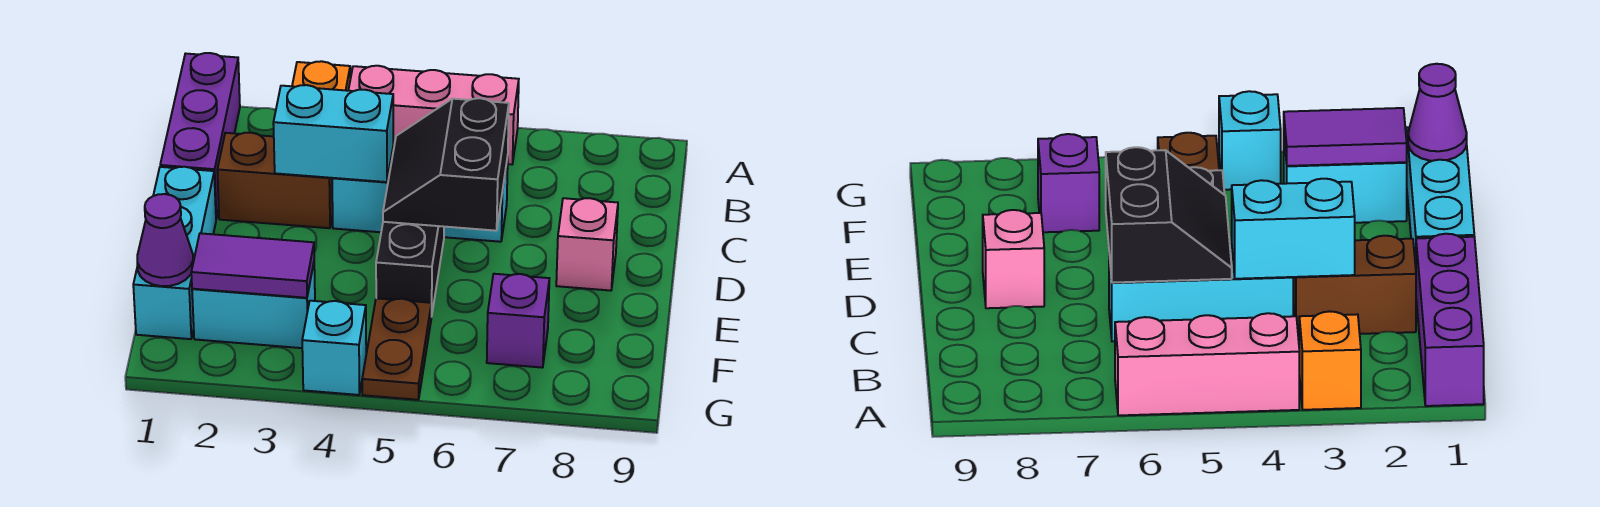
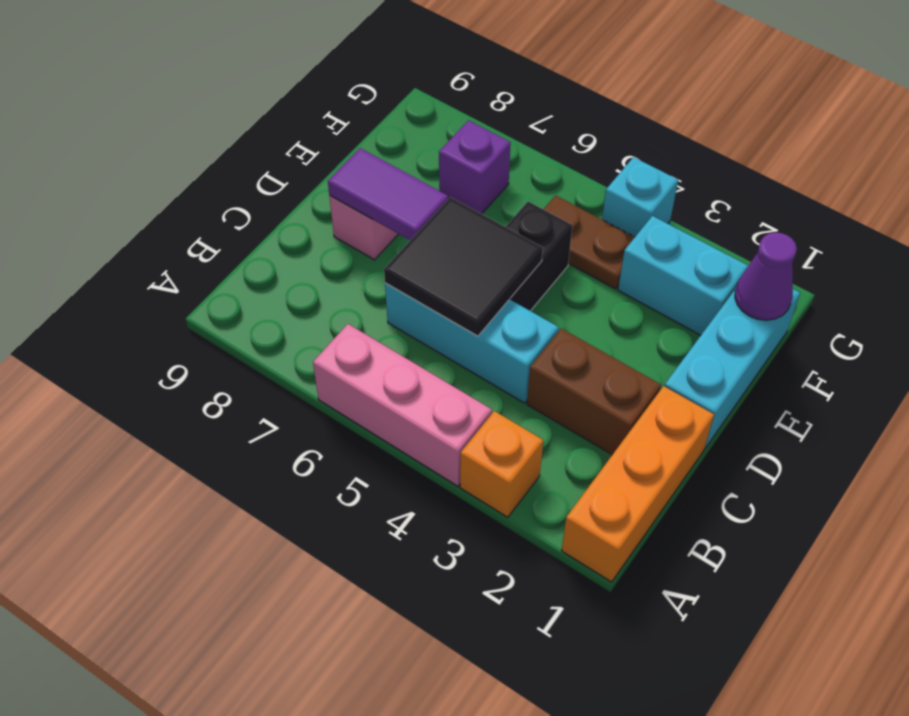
purple 1x3 brick [160,53,240,219] -> orange 1x3 brick [562,386,714,582]
cyan 1x2 brick [273,85,393,182] -> none
black 2x2 slope [383,98,509,231] -> black 2x2 tile [384,197,543,336]
purple 1x2 tile [191,233,314,298] -> purple 1x2 tile moved to [328,148,448,240]
brown 1x2 plate [362,298,431,400] -> brown 1x2 plate turned to [544,195,635,289]

